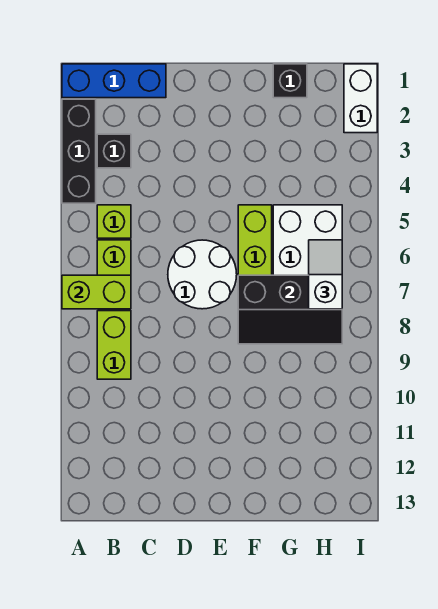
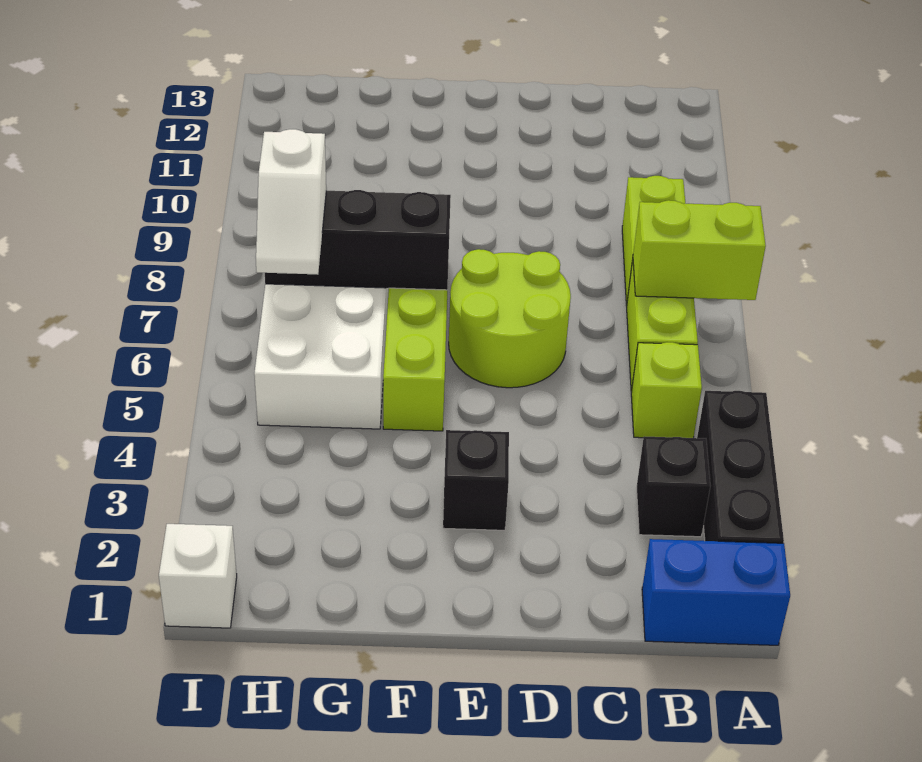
blue 1x3 brick [62,64,166,98] -> blue 1x2 brick [642,539,790,645]
white 2x2 round brick [168,240,237,309] -> lime 2x2 round brick [449,249,571,388]
black 1x1 brick [273,64,307,98] -> black 1x1 brick moved to [443,430,509,530]
white 1x2 brick [344,64,377,133] -> white 1x1 brick [159,524,237,628]

